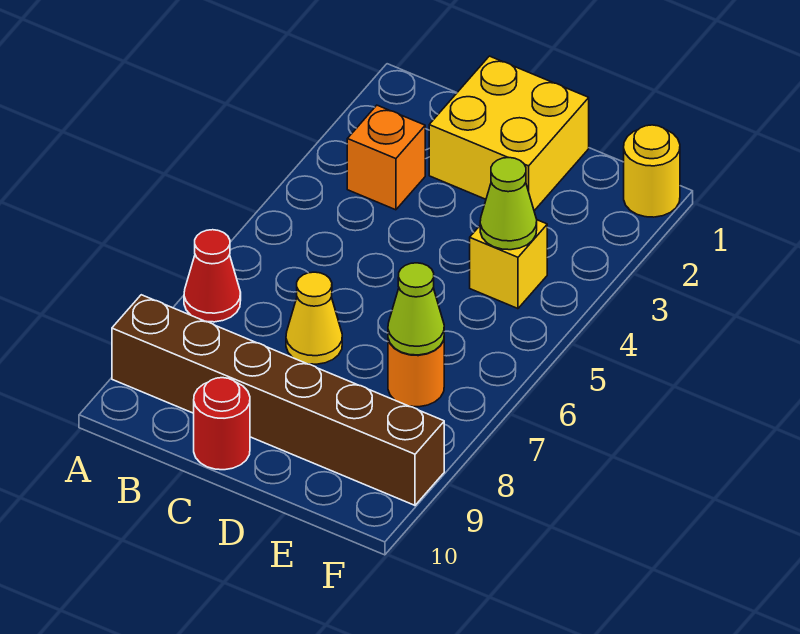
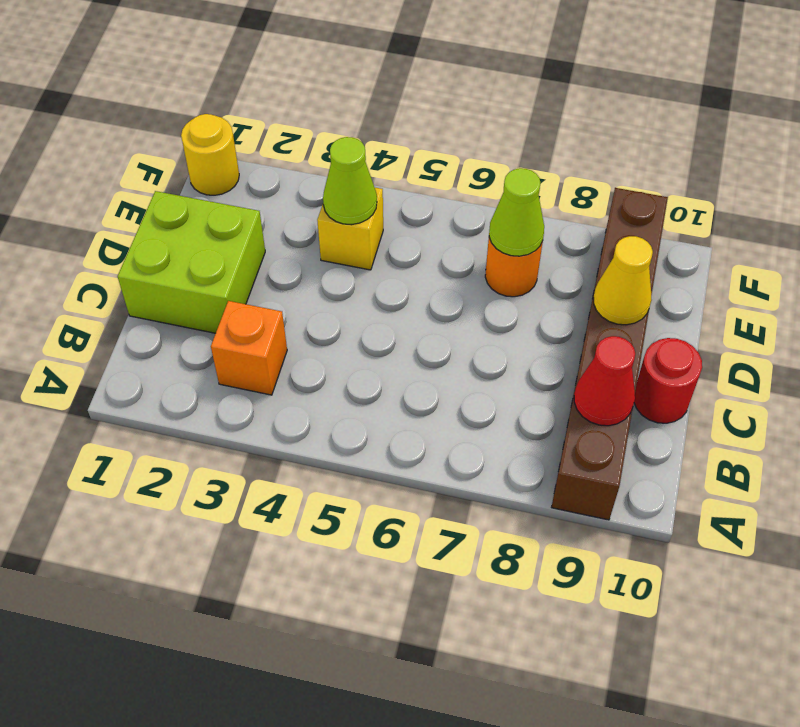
red 1x1 cone [184,230,241,322] -> red 1x1 cone moved to [574,336,635,426]
yellow 2x2 brick [429,56,589,211] -> lime 2x2 brick [118,191,265,333]
yellow 1x1 cone [286,272,342,364] -> yellow 1x1 cone moved to [594,236,653,325]

